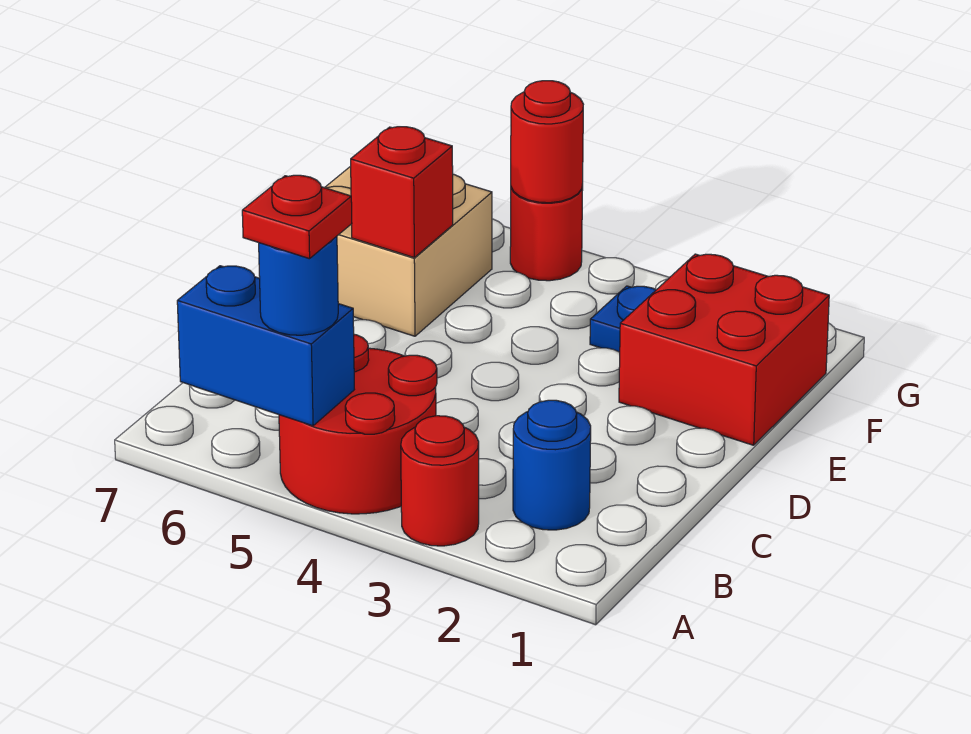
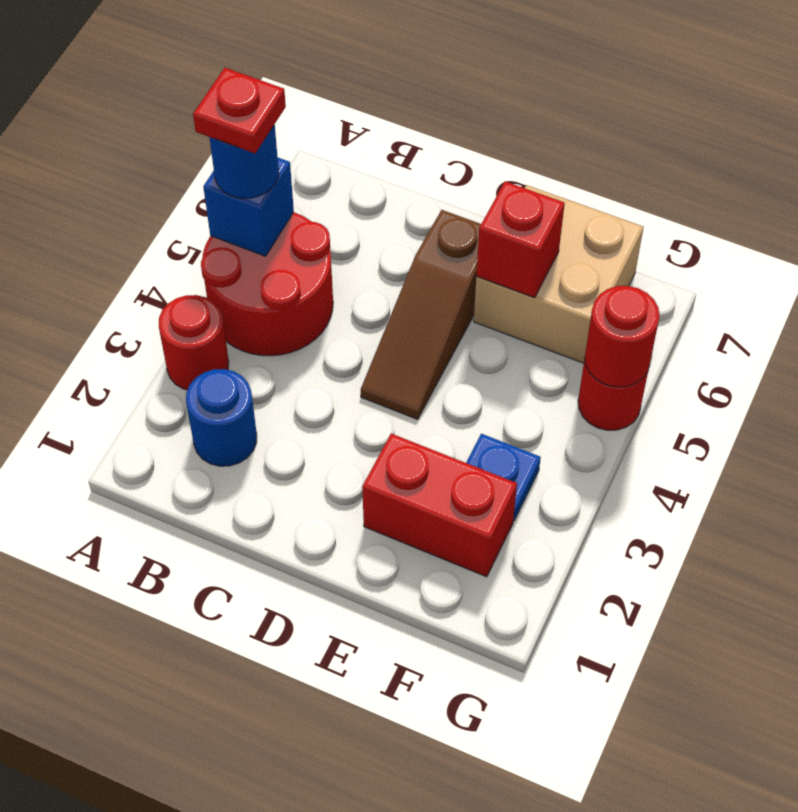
blue 1x2 brick [177,266,354,426] -> blue 1x1 brick [203,158,294,256]
none -> brown 1x3 slope [361,210,481,419]
red 2x2 brick [619,254,829,445] -> red 1x2 brick [362,434,517,577]

